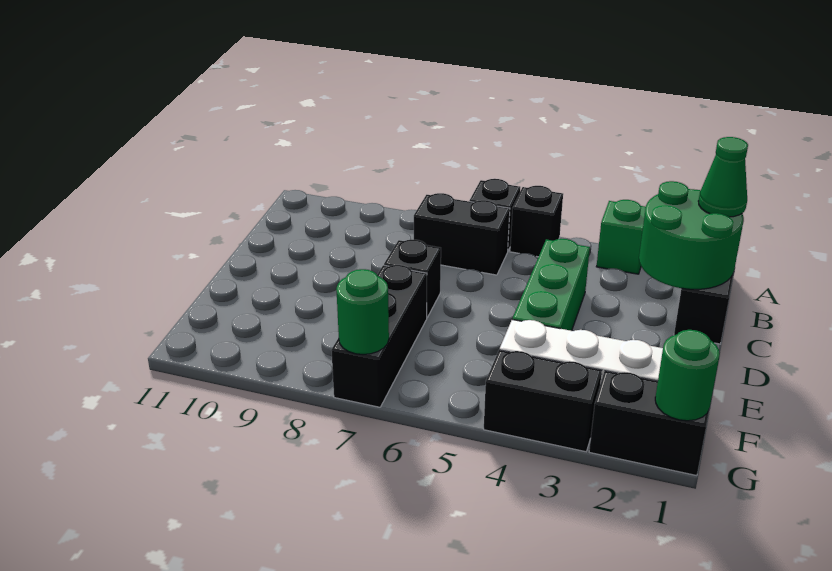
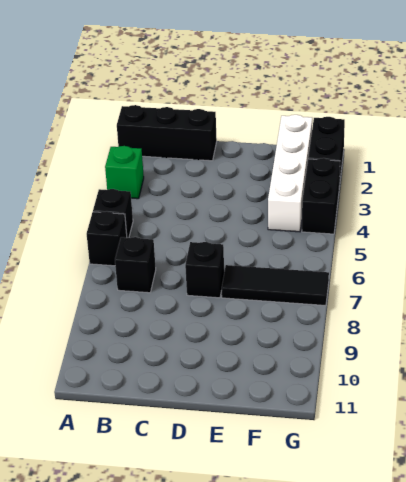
green 2x2 round brick [639,181,744,289] -> none
green 1x1 cone [698,137,748,217] -> none
black 1x2 brick [414,193,510,275] -> black 1x1 brick [115,237,156,293]
green 1x3 brick [512,239,590,331] -> none
black 1x3 brick [331,265,427,407] -> black 1x3 tile [222,265,329,306]
green 1x1 round brick [655,330,720,421] -> none
green 1x1 round brick [336,269,389,354] -> none

